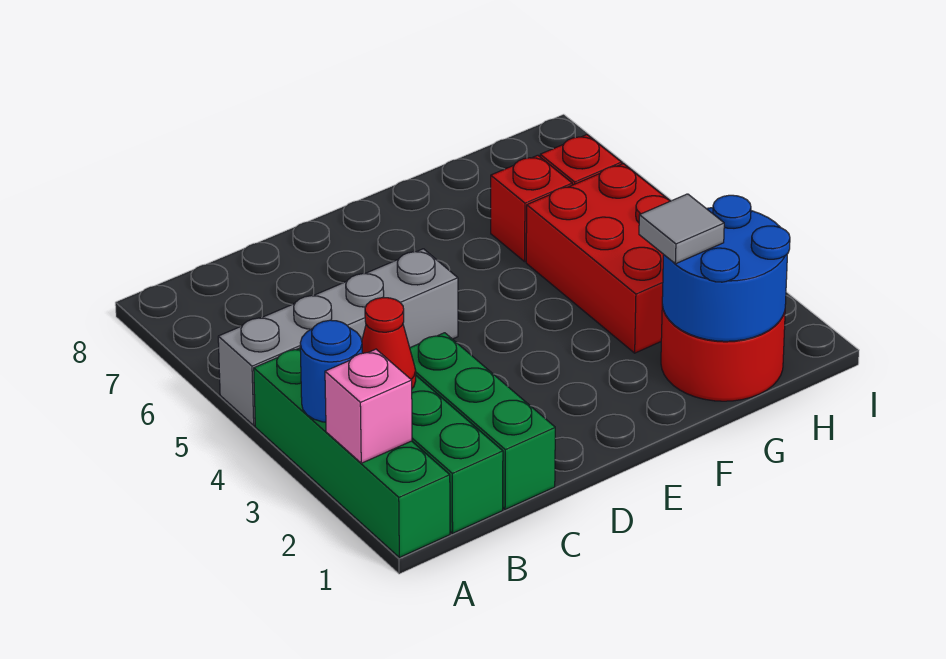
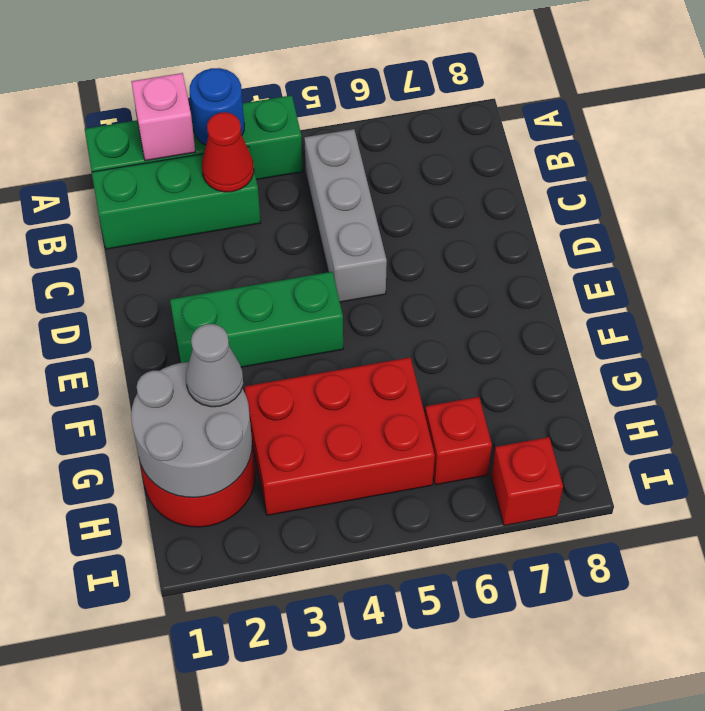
grey 1x4 brick [218,249,458,425] -> grey 1x3 brick [304,129,387,302]
green 1x3 brick [410,333,555,510] -> green 1x3 brick moved to [170,272,343,367]
blue 2x2 round brick [662,195,790,341] -> grey 2x2 round brick [131,362,252,497]
grey 1x1 tile [639,194,724,264] -> grey 1x1 cone [186,324,243,407]
red 1x1 brick [491,155,572,262] -> red 1x1 brick moved to [491,437,563,526]

